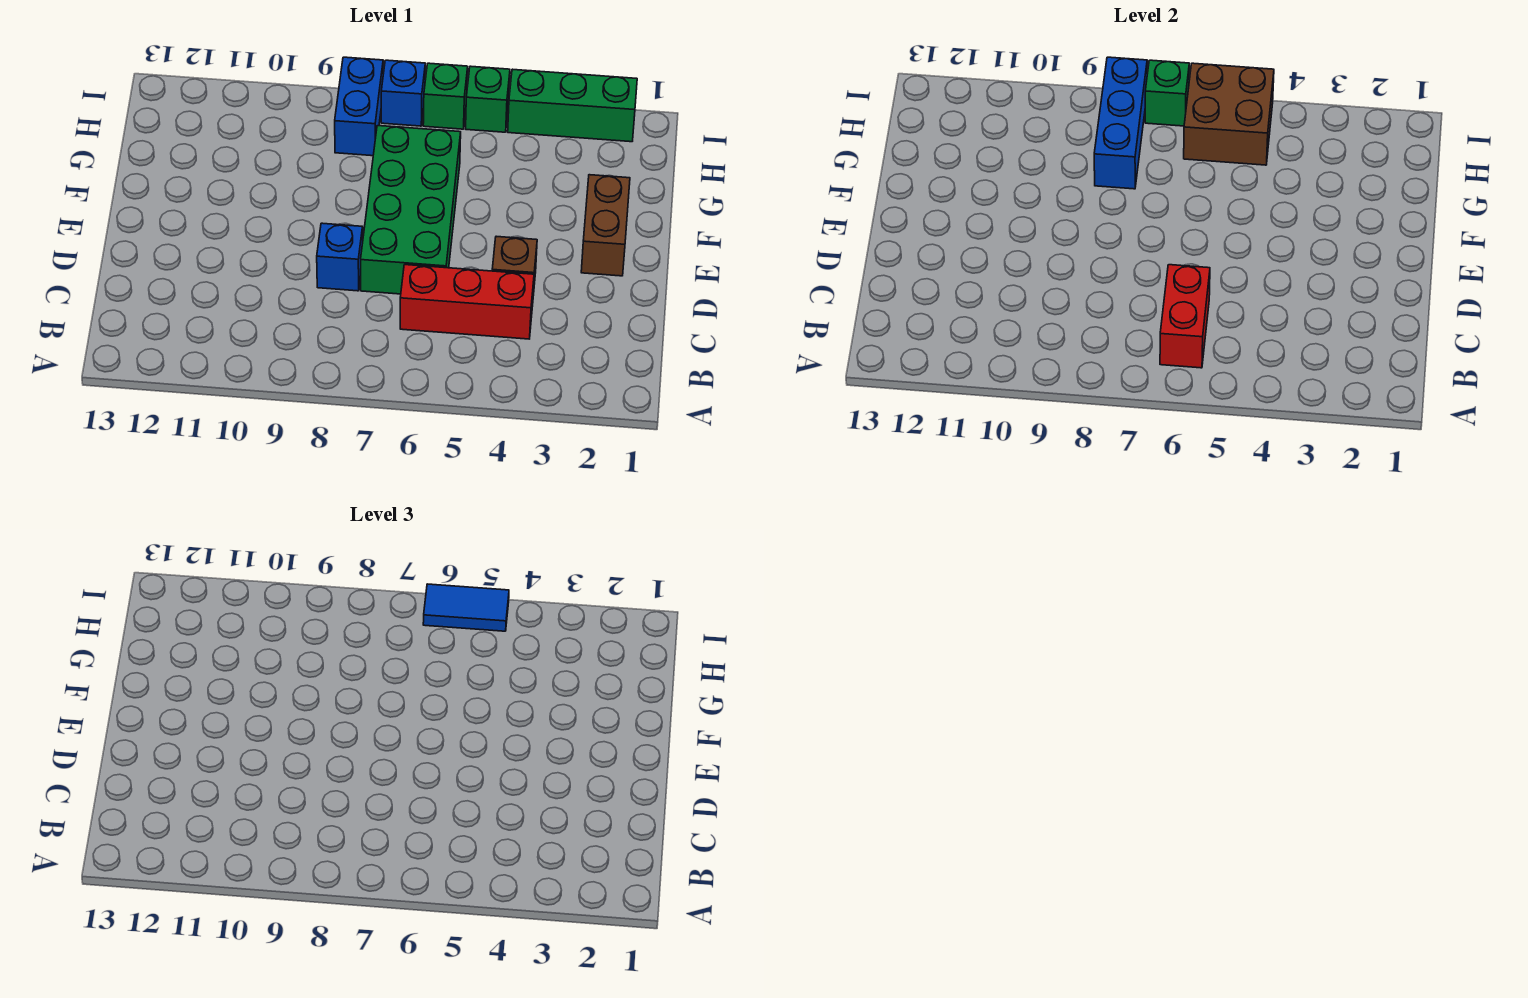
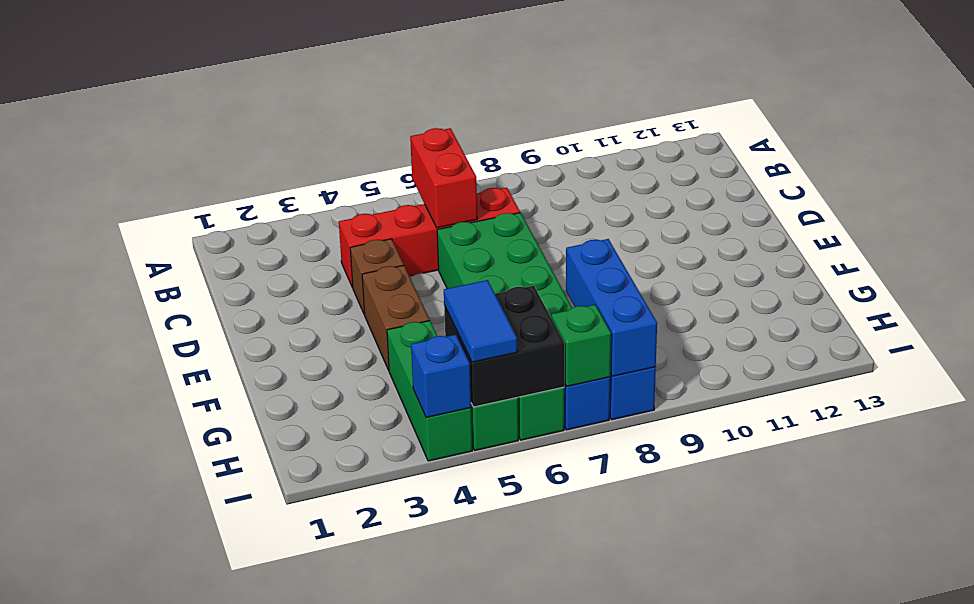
red 1x3 brick [400,265,534,339] -> red 1x4 brick [339,188,520,288]
blue 1x1 brick [317,223,363,291] -> blue 1x1 brick moved to [411,334,471,417]
brown 1x2 brick [581,175,630,276] -> brown 1x2 brick moved to [362,265,429,370]
brown 2x2 brick [1184,63,1274,165] -> black 2x2 brick [444,286,565,407]
green 1x3 brick [508,69,637,142] -> green 1x3 brick turned to [387,321,472,461]
blue 1x2 tile [423,584,509,631] -> blue 1x2 tile turned to [444,280,517,362]

